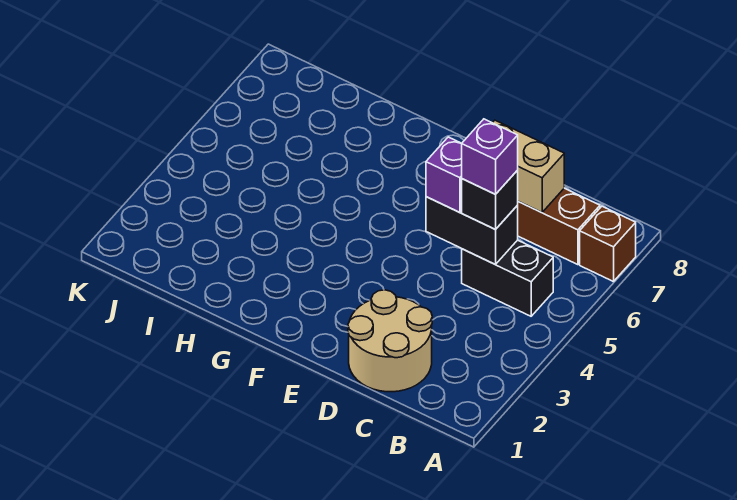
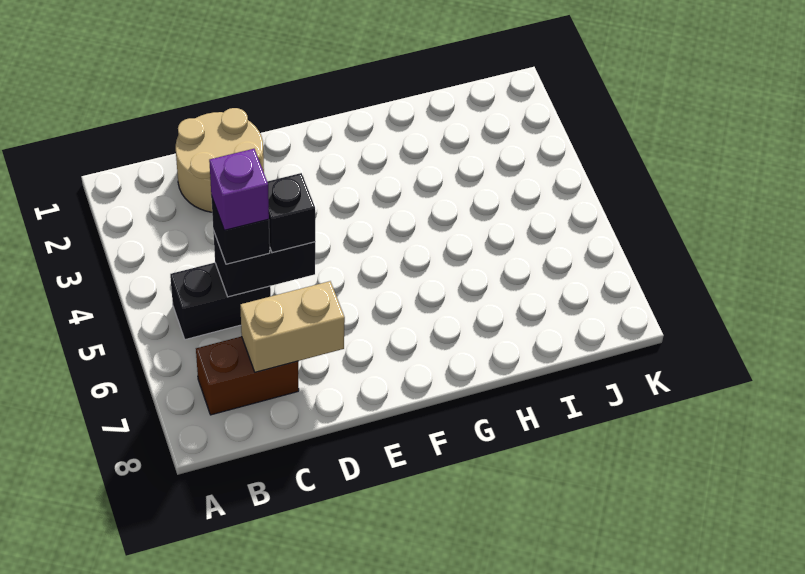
brown 1x1 brick [580,206,636,282] -> none
purple 1x1 brick [426,137,462,212] -> black 1x1 brick [267,173,315,253]

